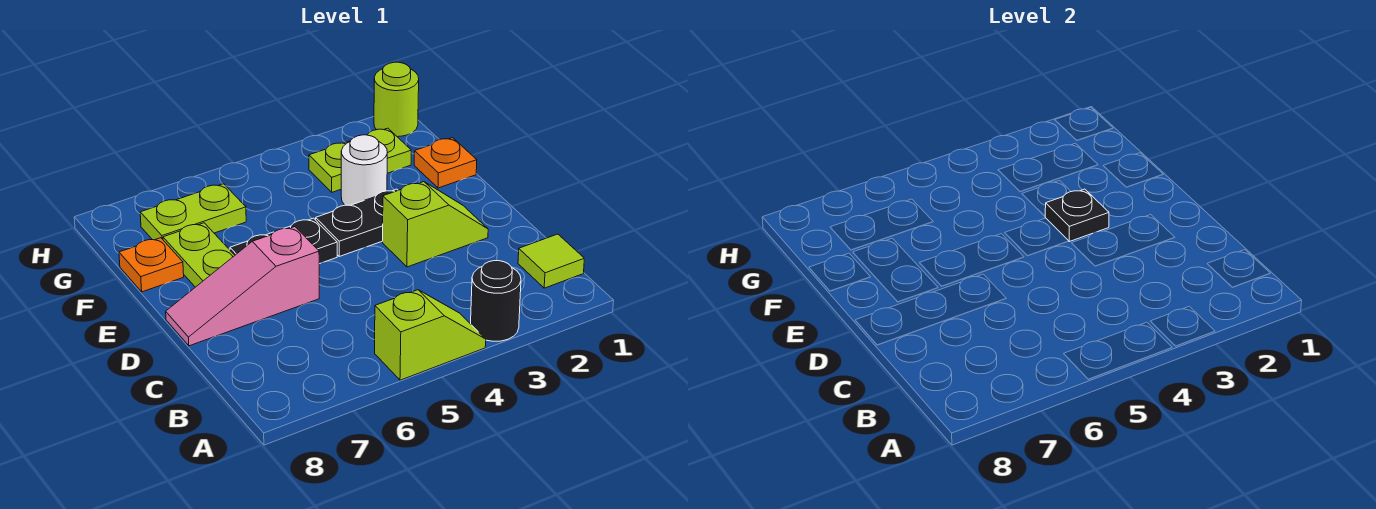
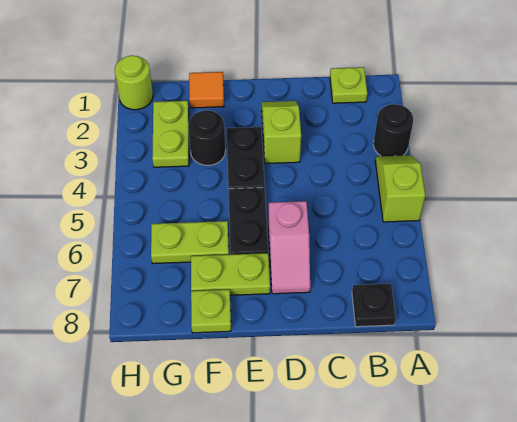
lime 1x1 tile [518,234,584,288] -> lime 1x1 plate [330,67,367,103]
pink 1x3 slope [166,227,319,346] -> pink 1x2 slope [268,201,310,294]
black 1x1 plate [1045,189,1109,242] -> black 1x1 plate moved to [352,284,396,327]
orange 1x1 plate [414,138,477,188] -> orange 1x1 tile [189,72,224,108]
white 1x1 round brick [341,135,387,205] -> black 1x1 round brick [188,110,226,165]
orange 1x1 plate [119,238,184,292] -> lime 1x1 plate [191,290,231,333]
lime 1x2 plate [140,184,246,240] -> lime 1x2 plate turned to [151,221,229,264]

